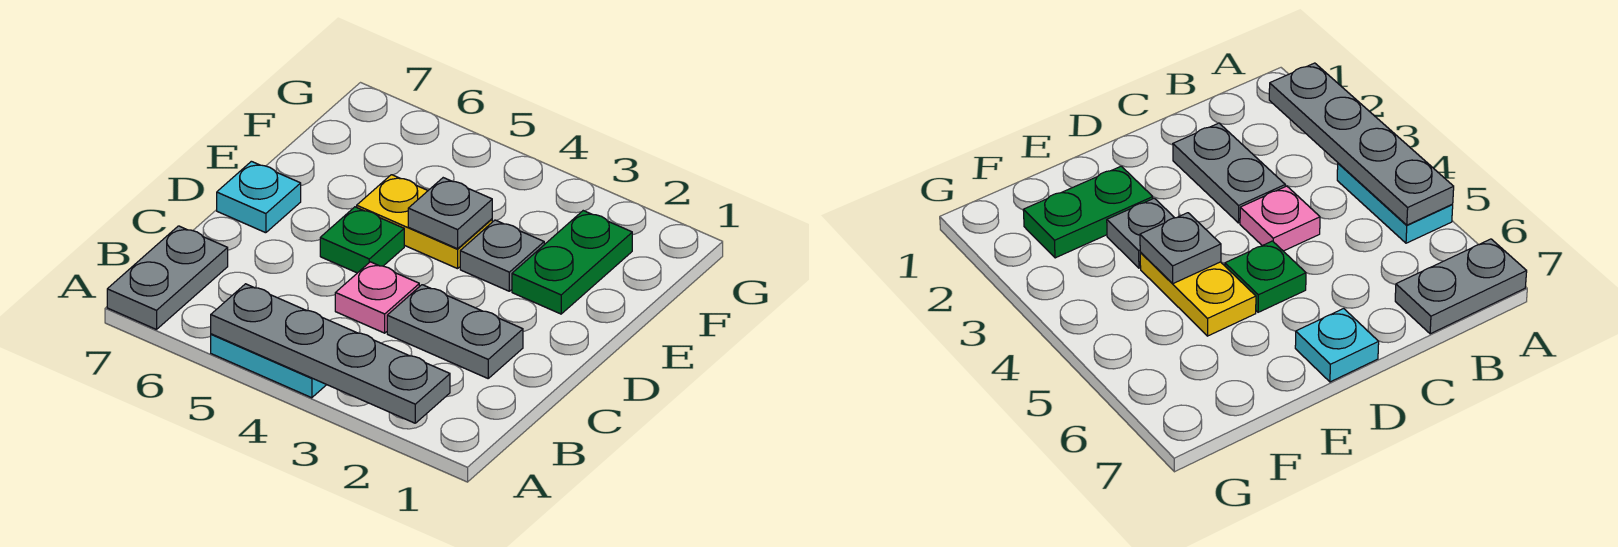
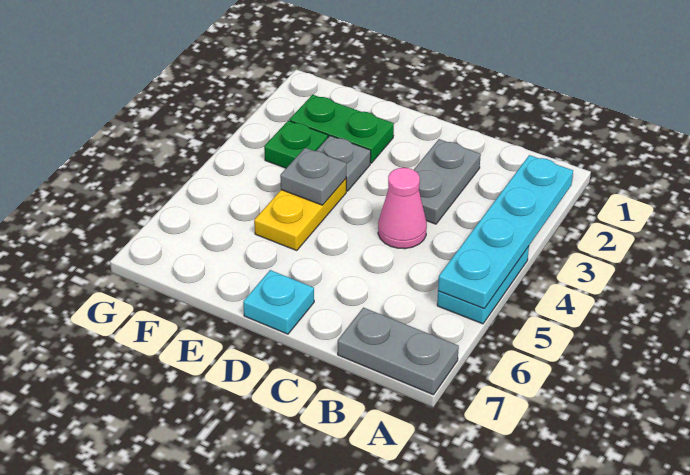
grey 1x4 plate [211,284,450,423] -> cyan 1x4 plate [438,155,573,309]
pink 1x1 plate [335,262,419,333] -> pink 1x1 cone [378,168,427,249]
green 1x1 plate [320,207,404,273] -> green 1x1 plate moved to [264,120,328,168]

